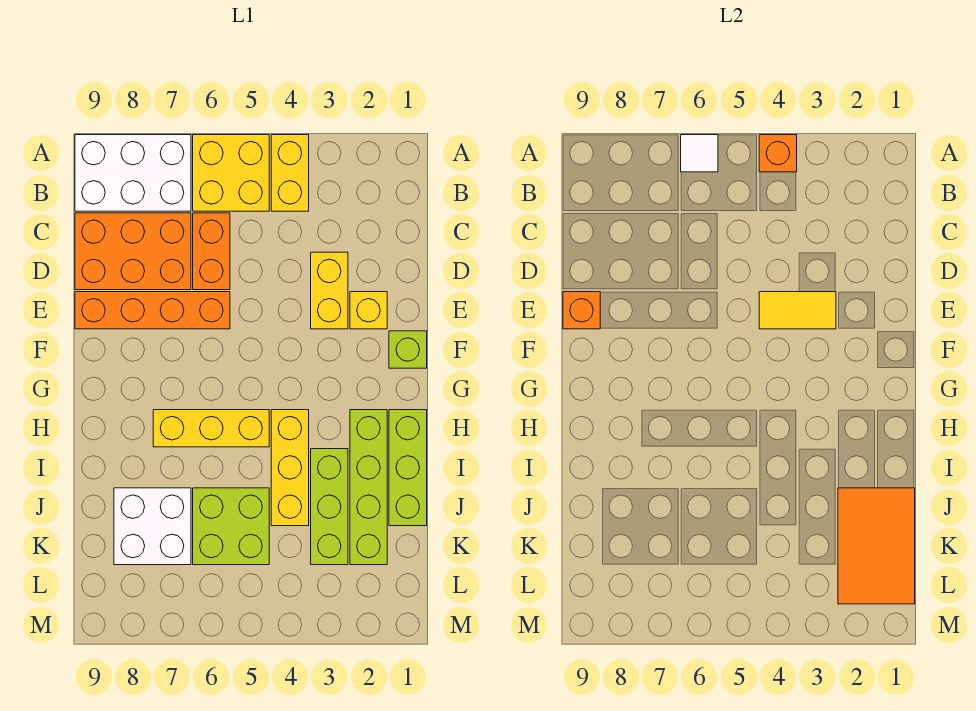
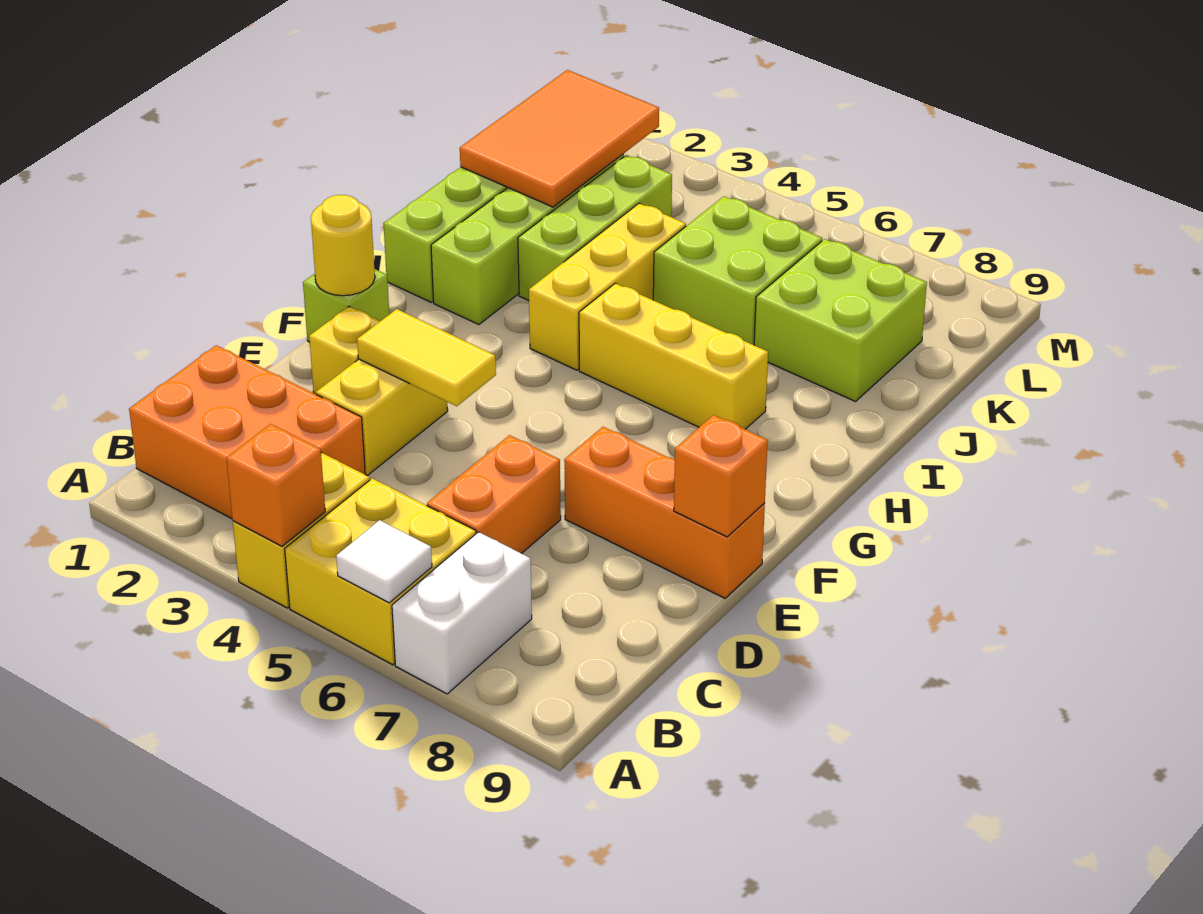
white 2x3 brick [75,135,191,211] -> white 1x2 brick [392,532,532,694]
orange 2x3 brick [75,213,191,290] -> orange 2x3 brick moved to [129,345,365,519]
orange 1x4 brick [75,292,230,329] -> orange 1x3 brick [564,427,765,598]
none -> yellow 1x1 round brick [311,195,375,296]
white 2x2 brick [114,488,191,565] -> lime 2x2 brick [754,239,927,402]

